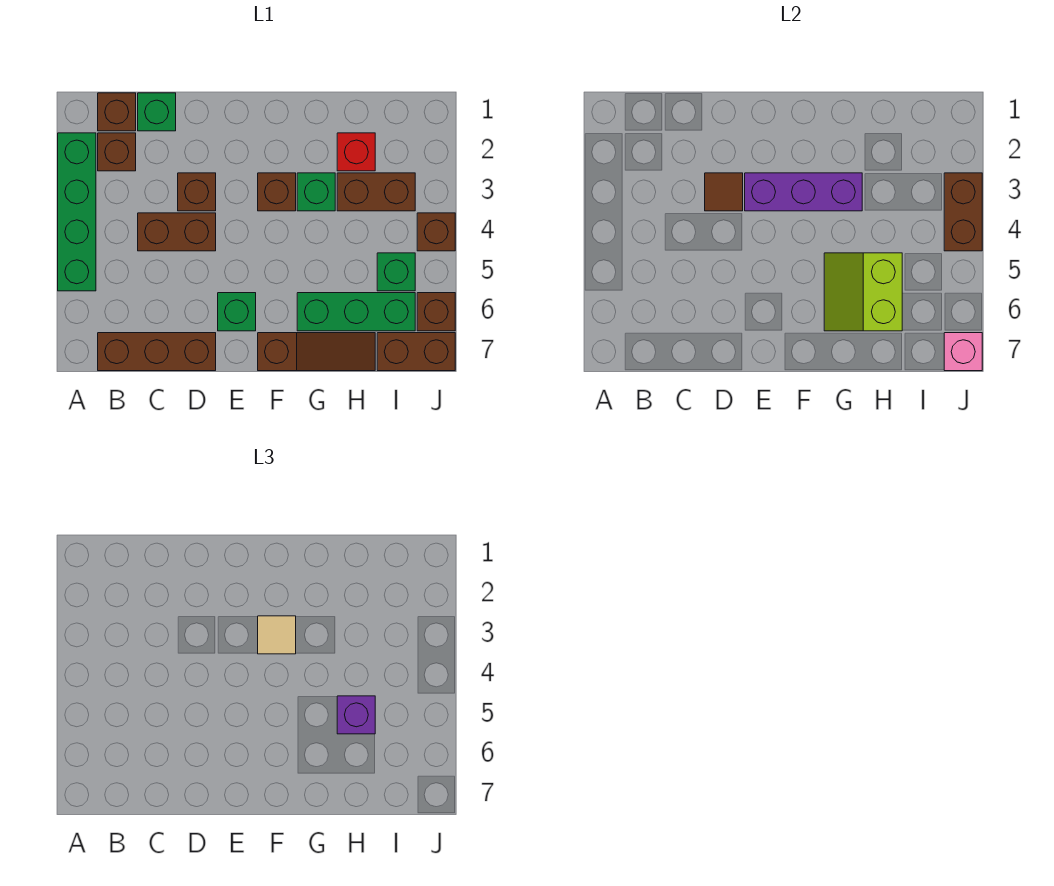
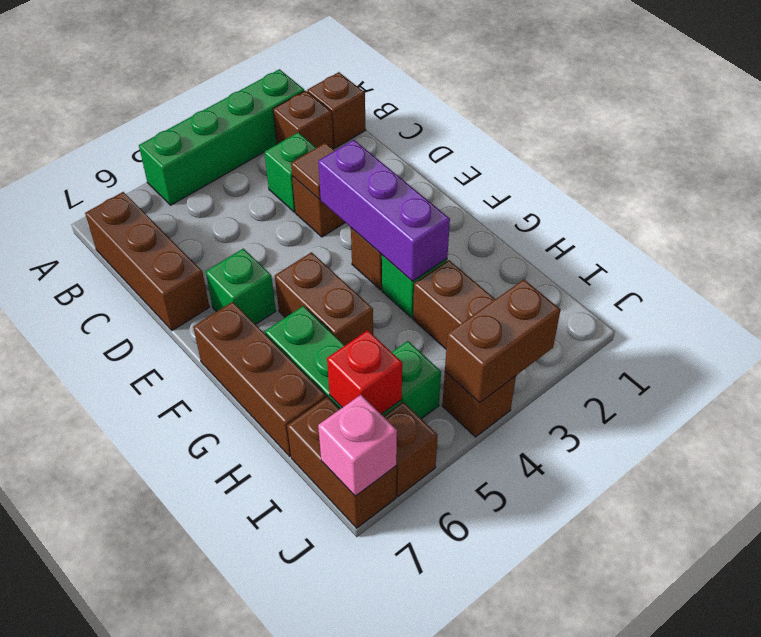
green 1x1 brick [138,93,176,131] -> green 1x1 brick moved to [265,132,316,212]
brown 1x2 brick [138,213,216,251] -> brown 1x2 brick moved to [275,252,373,345]
tan 1x1 tile [258,616,296,654] -> none
brown 1x3 slope [258,333,375,371] -> brown 1x3 brick [193,302,326,457]
lime 2x2 slope [824,253,902,331] -> none
red 1x1 brick [337,133,375,171] -> red 1x1 brick moved to [327,330,402,414]
purple 1x1 brick [337,696,375,734] -> none

